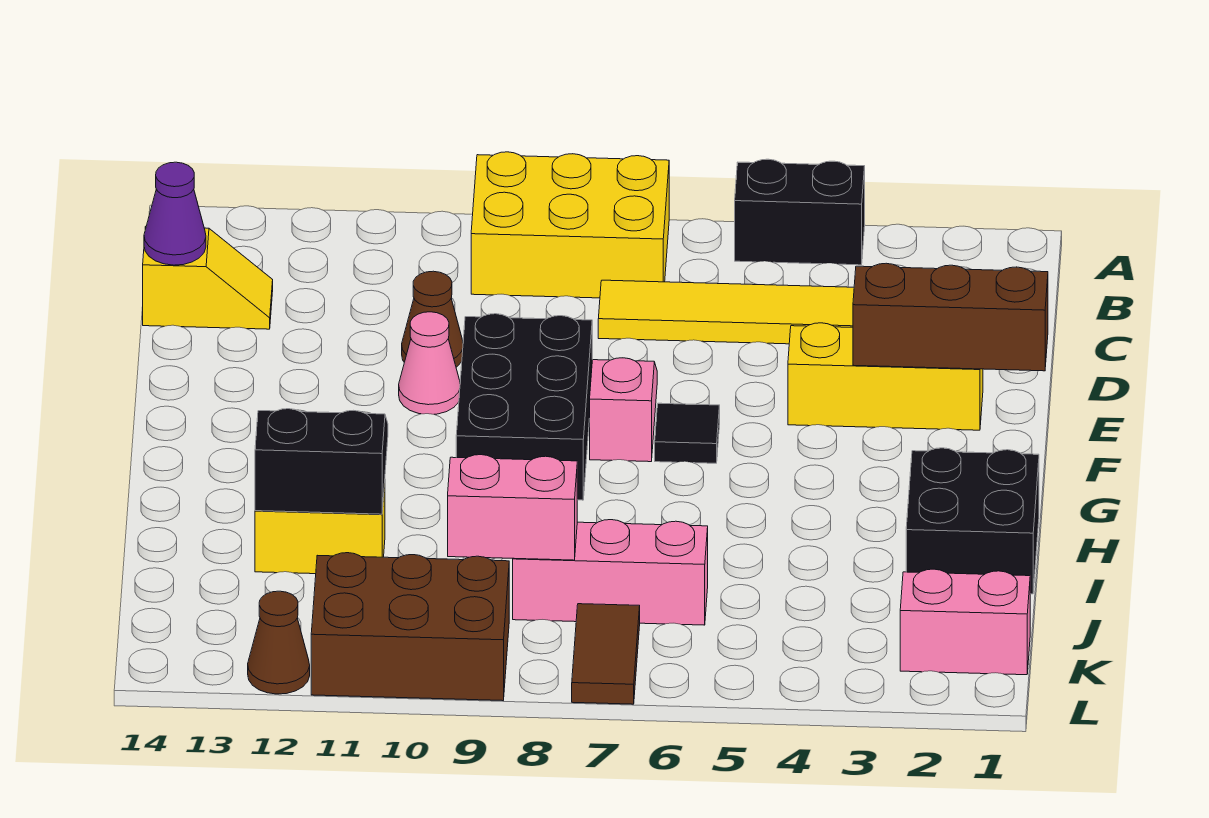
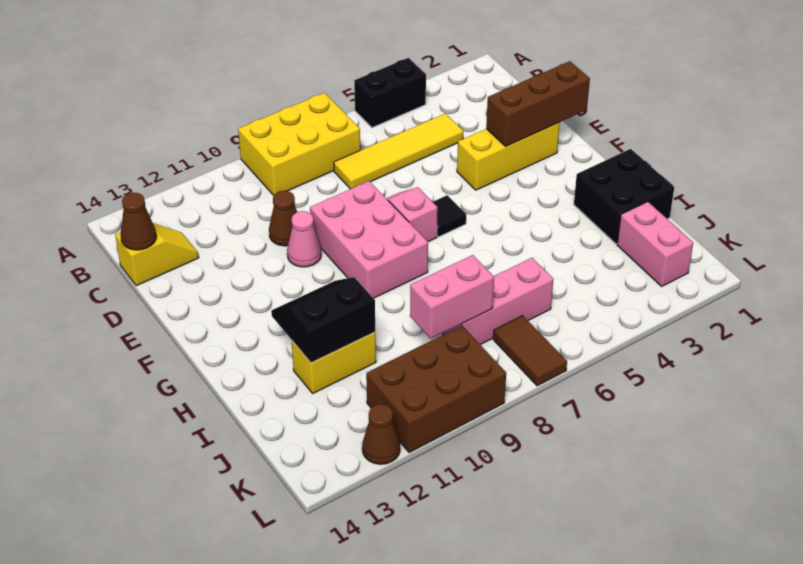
purple 1x1 cone [144,162,206,265] -> brown 1x1 cone [121,193,156,250]
black 2x3 brick [456,314,592,500] -> pink 2x3 brick [310,181,428,298]
pink 1x2 brick [900,569,1030,675] -> pink 1x2 brick turned to [617,202,693,286]

